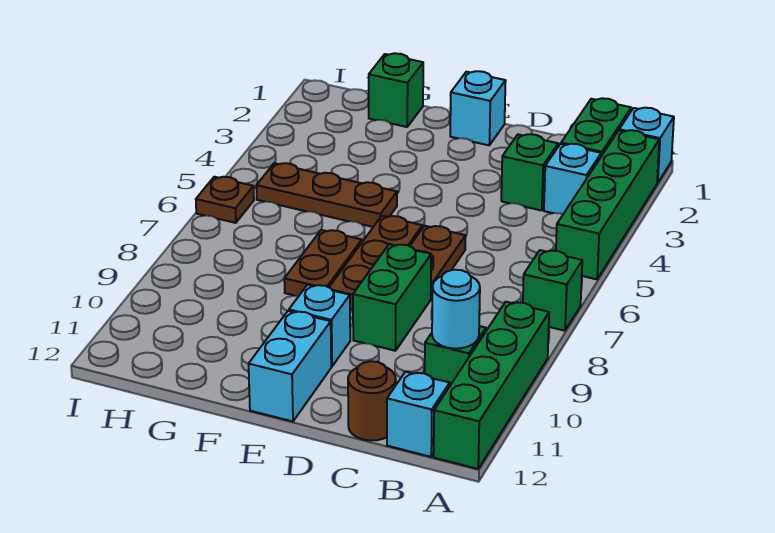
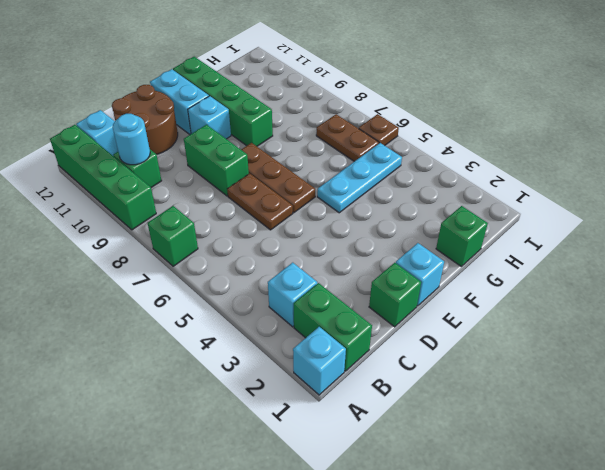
green 1x4 brick [556,130,659,279] -> green 1x4 brick moved to [173,57,273,146]
green 1x1 brick [501,134,558,211] -> green 1x1 brick moved to [369,263,421,327]
brown 1x1 round brick [348,361,396,441] -> brown 2x2 round brick [112,85,178,154]
brown 1x3 plate [256,163,397,227] -> cyan 1x3 plate [317,143,402,213]
brown 1x2 plate [284,230,362,296] -> brown 1x2 plate moved to [316,114,379,162]

